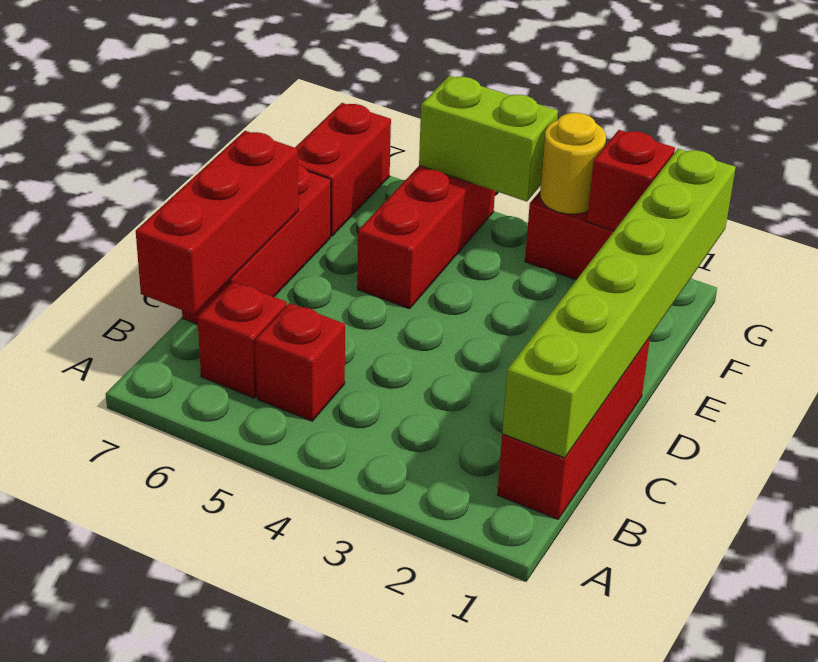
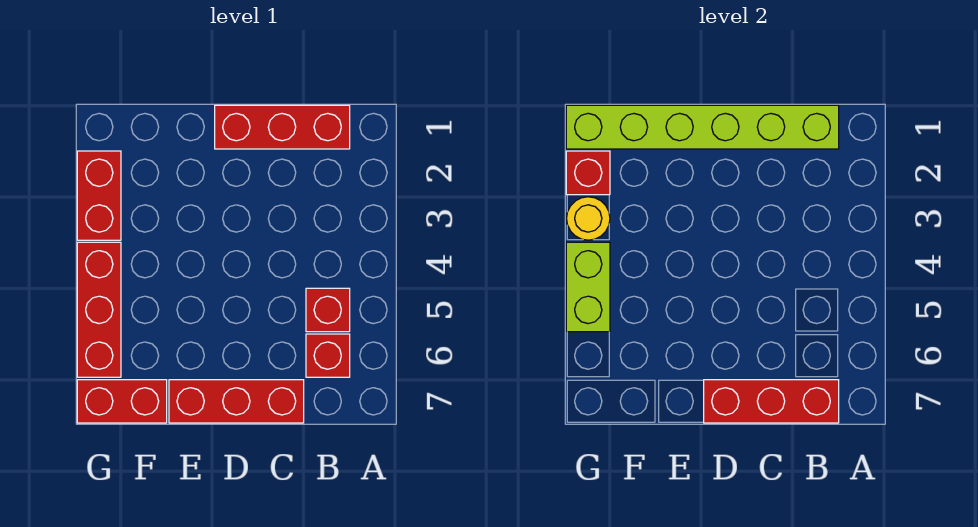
red 1x3 brick [357,165,495,309] -> red 1x3 brick turned to [77,242,121,377]

